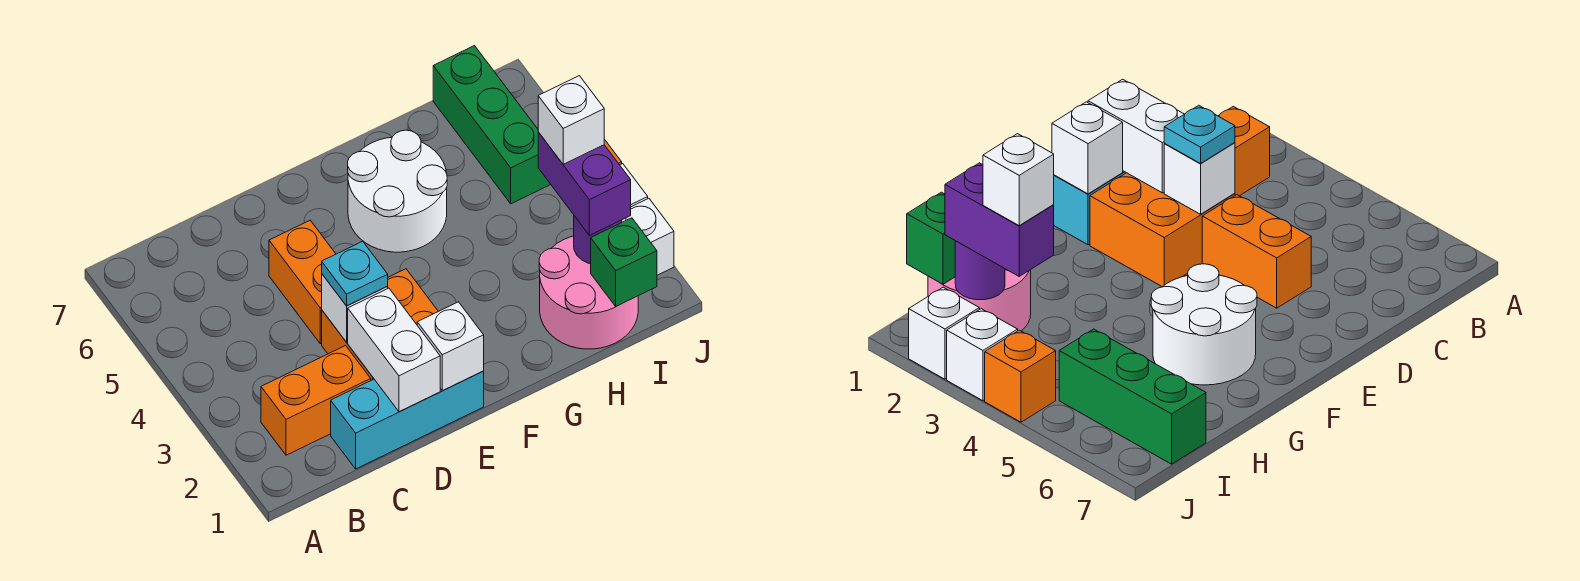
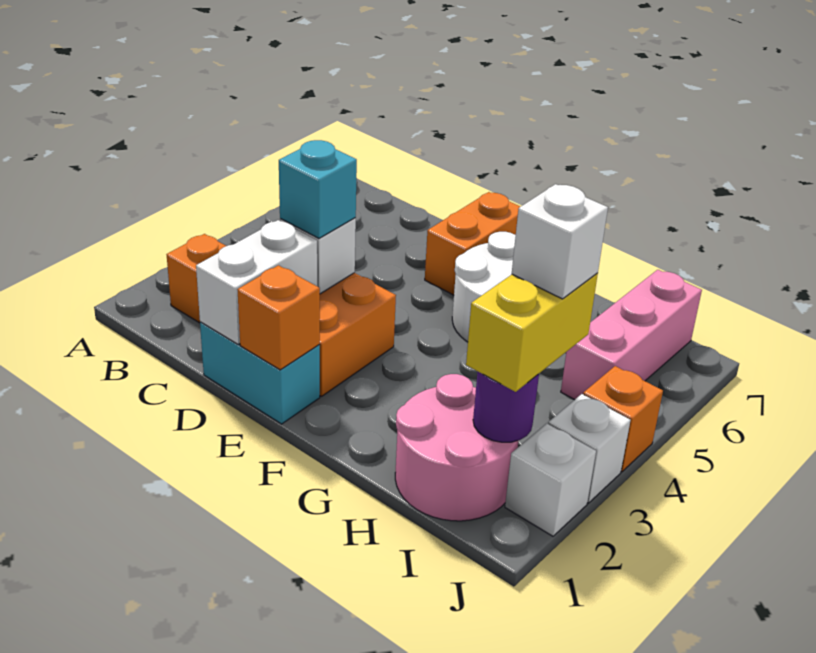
cyan 1x3 brick [331,371,484,469] -> cyan 1x2 brick [200,322,320,424]
cyan 1x1 plate [322,241,388,306] -> cyan 1x1 brick [279,140,357,238]
orange 1x2 brick [269,220,336,344] -> orange 1x2 brick moved to [425,192,520,295]
white 1x1 brick [417,302,484,391] -> orange 1x1 brick [237,265,320,370]
green 1x1 brick [591,218,657,306] -> none
purple 1x2 brick [538,132,631,235] -> yellow 1x2 brick [466,273,598,392]
green 1x3 brick [433,46,551,204] -> pink 1x3 brick [561,270,702,400]

